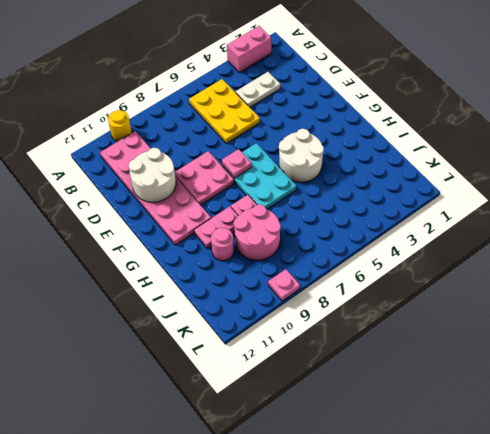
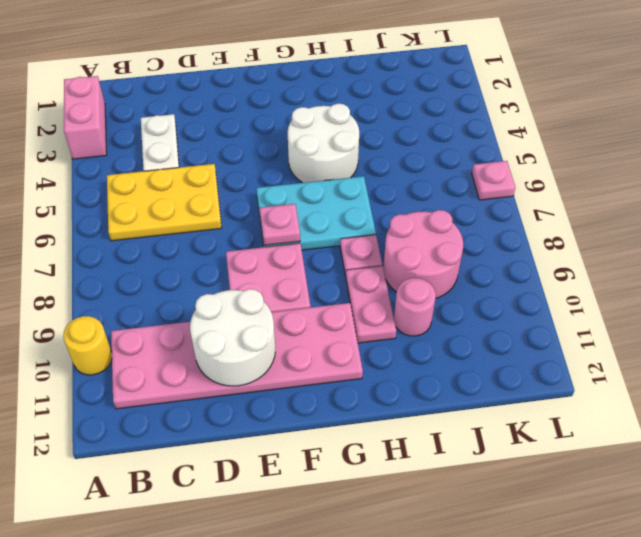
pink 1x1 plate [268,269,300,301] -> pink 1x1 plate moved to [472,161,515,200]

